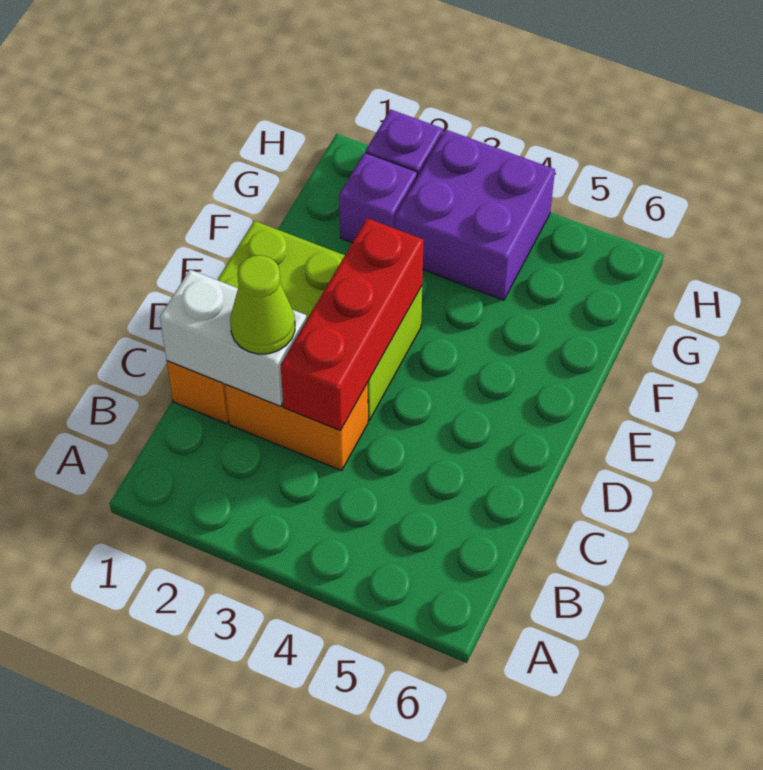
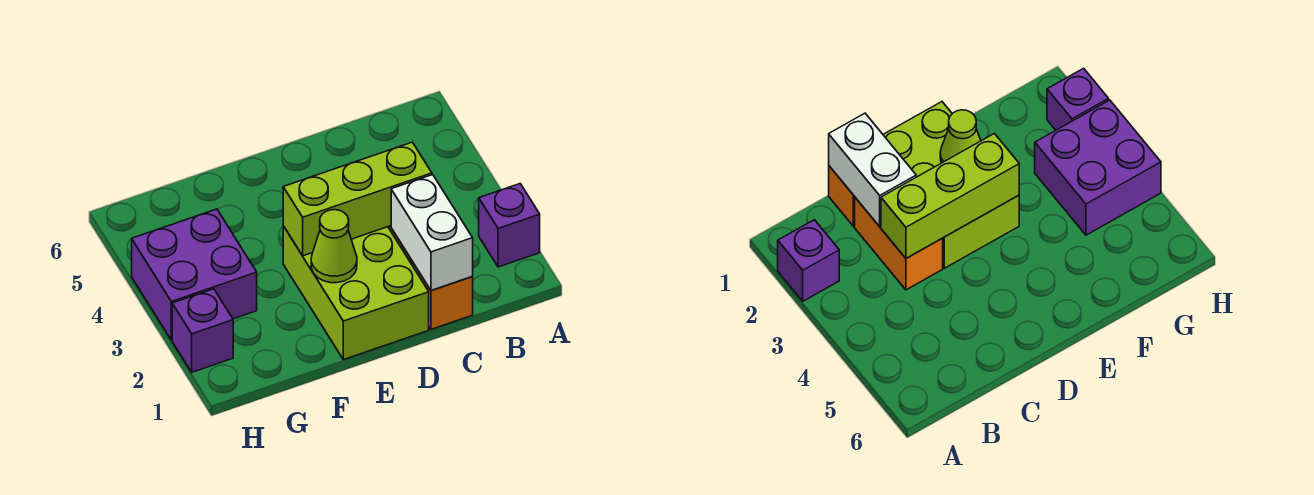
lime 1x1 cone [230,255,295,354] -> lime 1x1 cone moved to [311,210,357,283]
red 1x3 brick [281,218,424,430] -> lime 1x3 brick [283,142,432,256]
purple 1x1 brick [339,152,417,243] -> purple 1x1 brick moved to [479,184,540,267]

